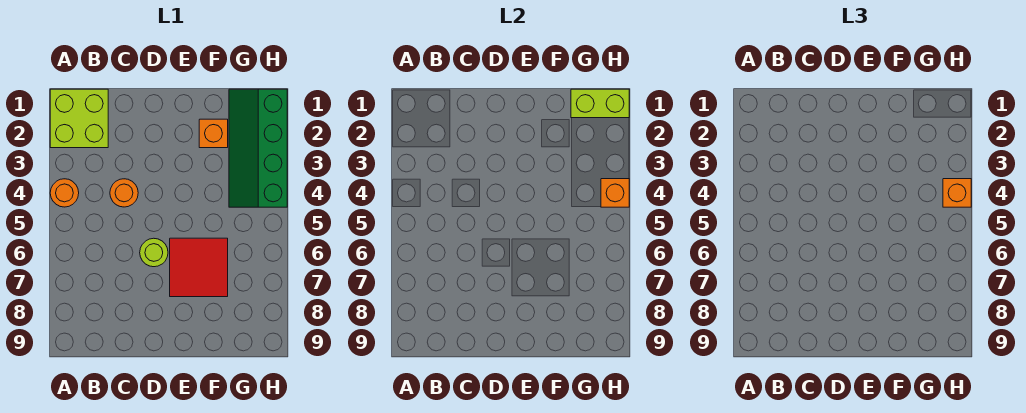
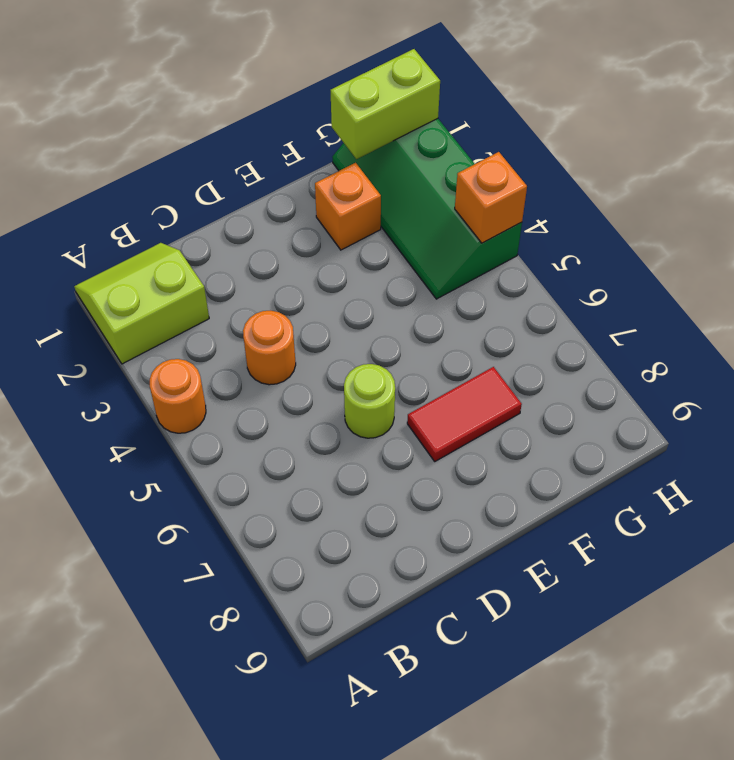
lime 2x2 brick [50,89,108,148] -> lime 2x2 slope [74,243,209,364]
red 2x2 tile [170,238,228,297] -> red 1x2 tile [407,367,522,461]
orange 1x1 brick [943,179,971,207] -> none

